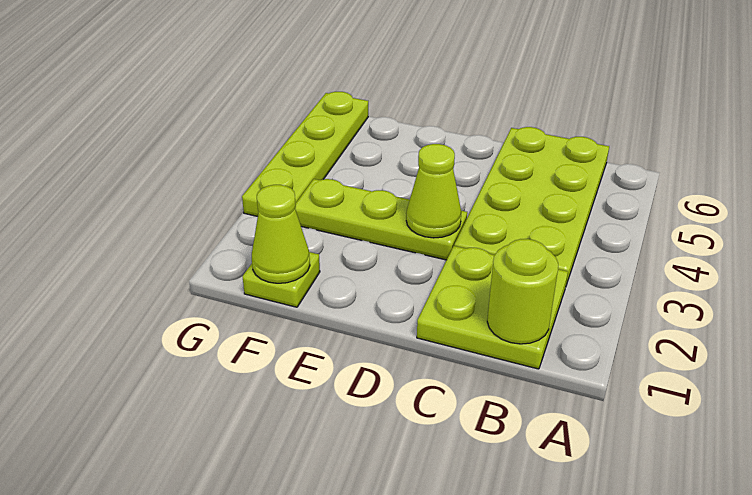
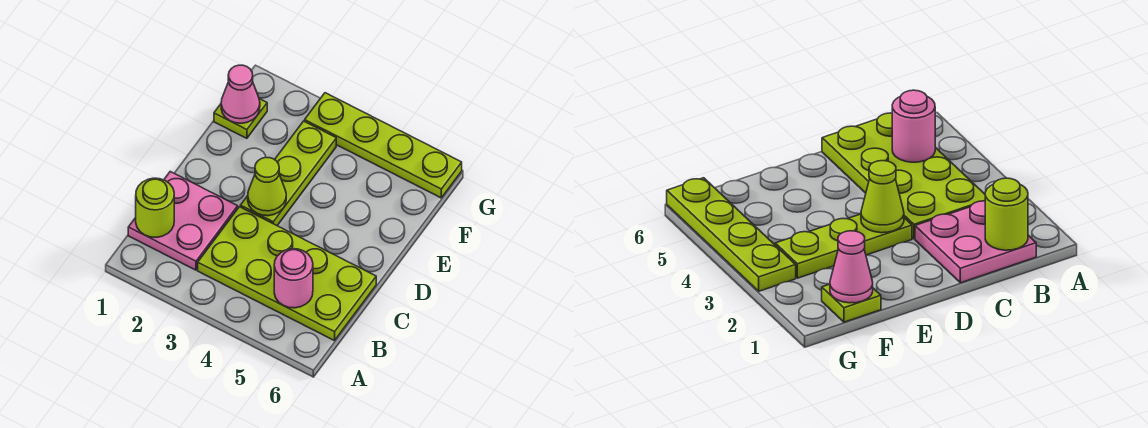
lime 2x2 plate [417,246,568,369] -> pink 2x2 plate [128,172,238,270]
none -> pink 1x1 round brick [274,249,313,308]
lime 1x1 cone [252,185,310,283] -> pink 1x1 cone [221,65,260,123]

